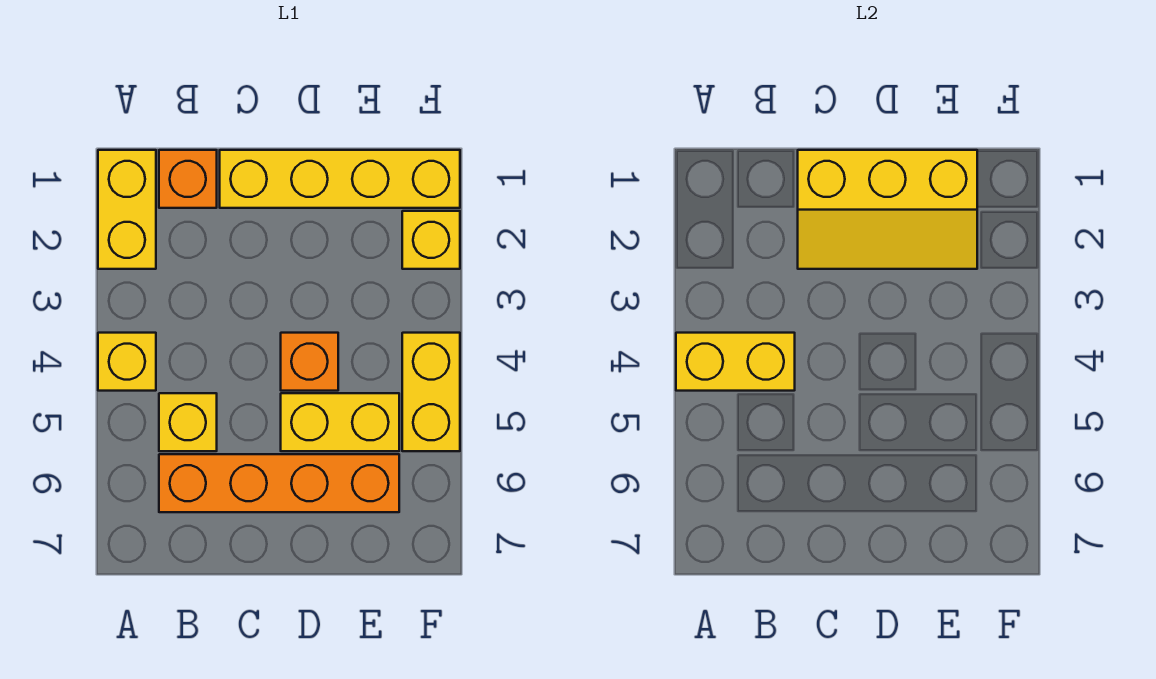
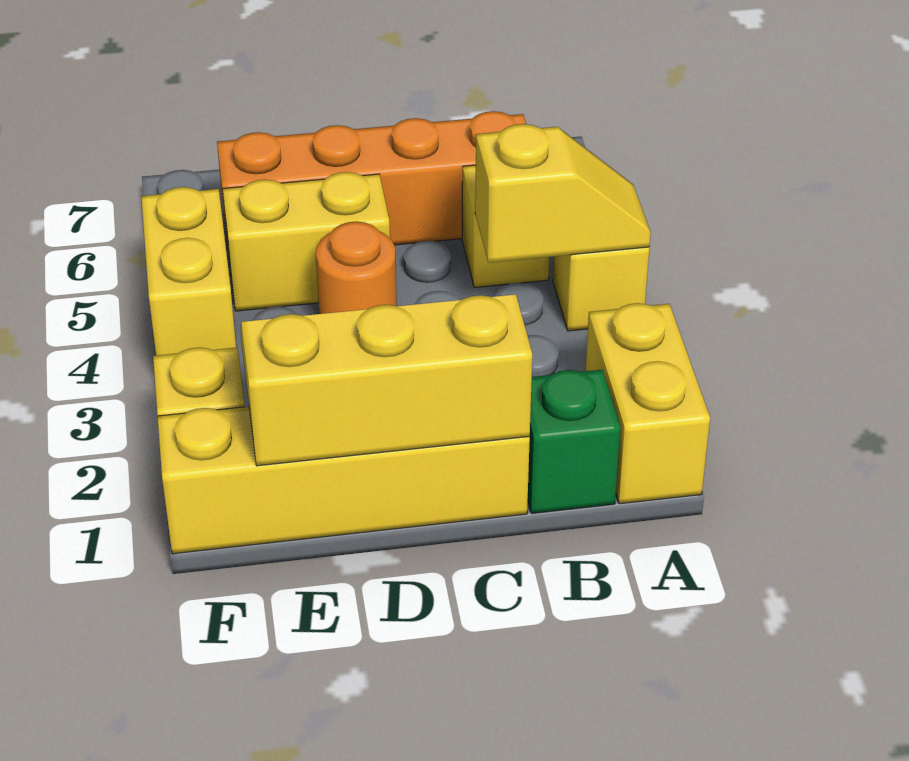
yellow 1x2 brick [676,333,795,391] -> yellow 1x2 slope [475,124,651,263]
orange 1x1 brick [159,150,217,208] -> green 1x1 brick [528,370,620,514]
orange 1x1 brick [281,333,338,391] -> orange 1x1 round brick [316,221,397,314]

